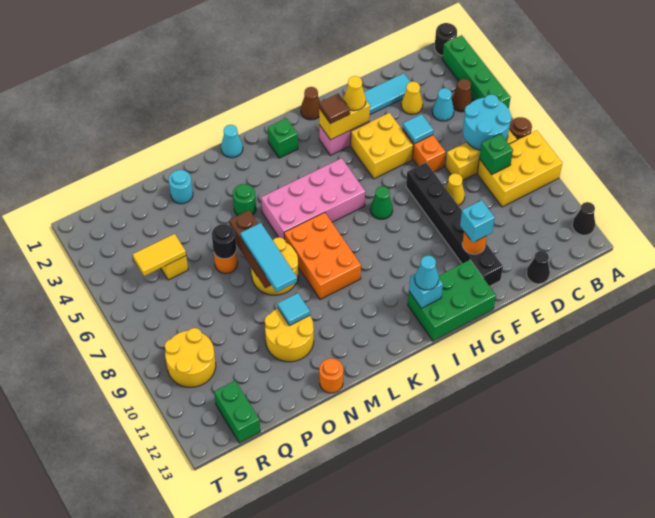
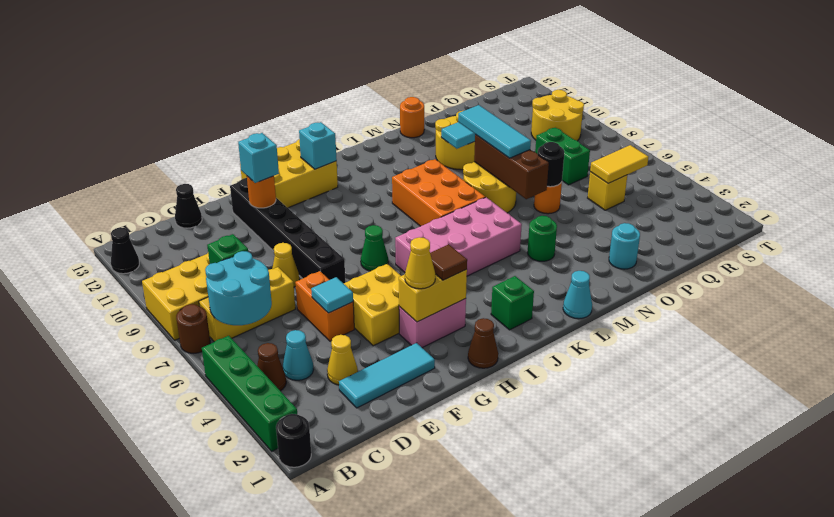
green 2x3 brick [408,260,496,341] -> yellow 2x3 brick [240,139,338,208]
cyan 1x1 cone [415,256,439,290] -> none
green 1x2 brick [214,381,260,443] -> green 1x2 brick moved to [535,128,590,185]

